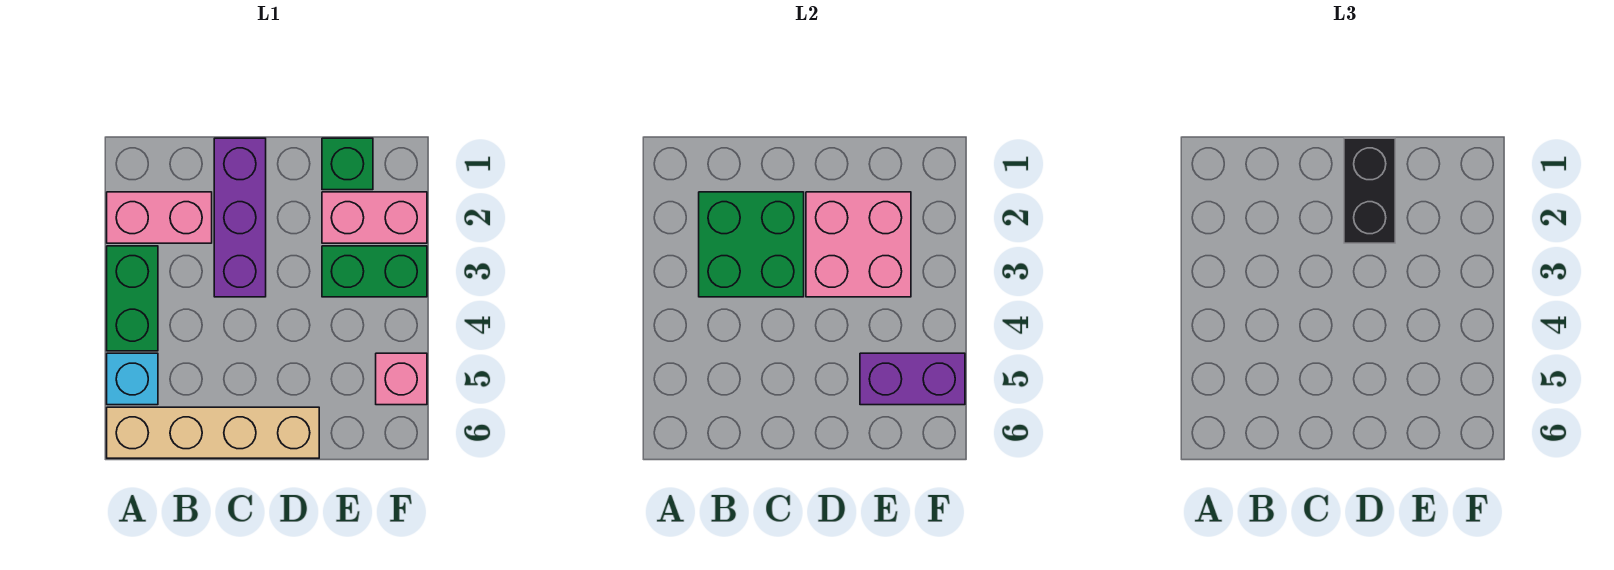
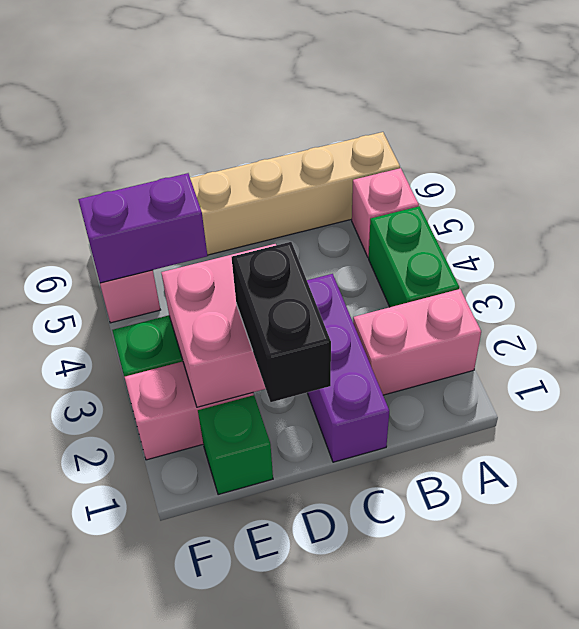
cyan 1x1 brick [107,353,158,405] -> pink 1x1 brick [352,168,419,257]
green 2x2 brick [699,192,804,297] -> none

